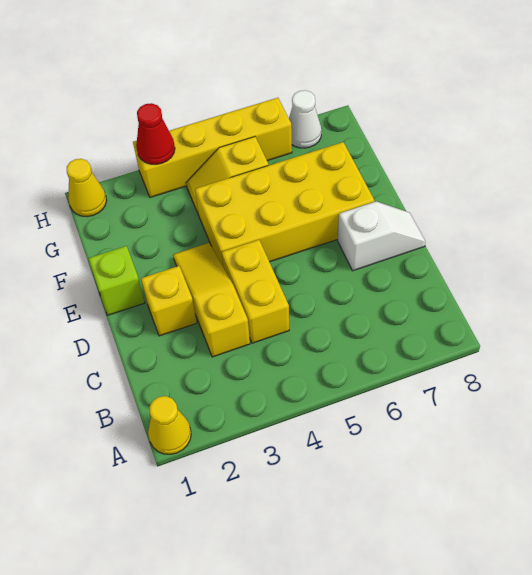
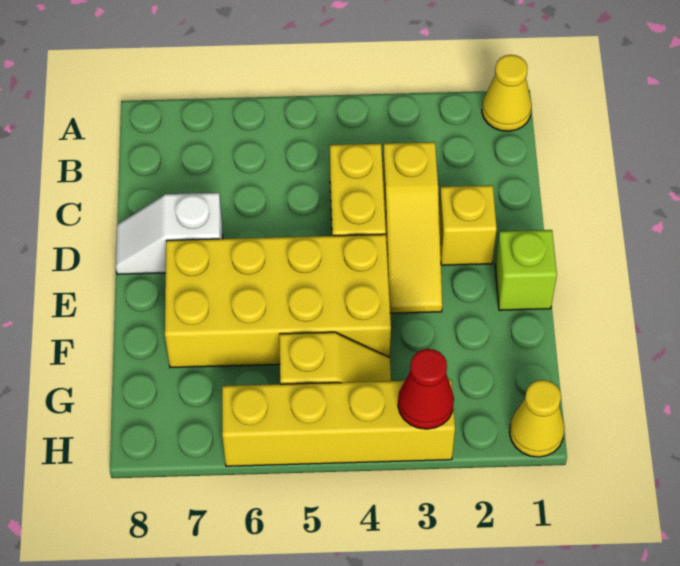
white 1x1 cone [289,90,322,148] -> none

